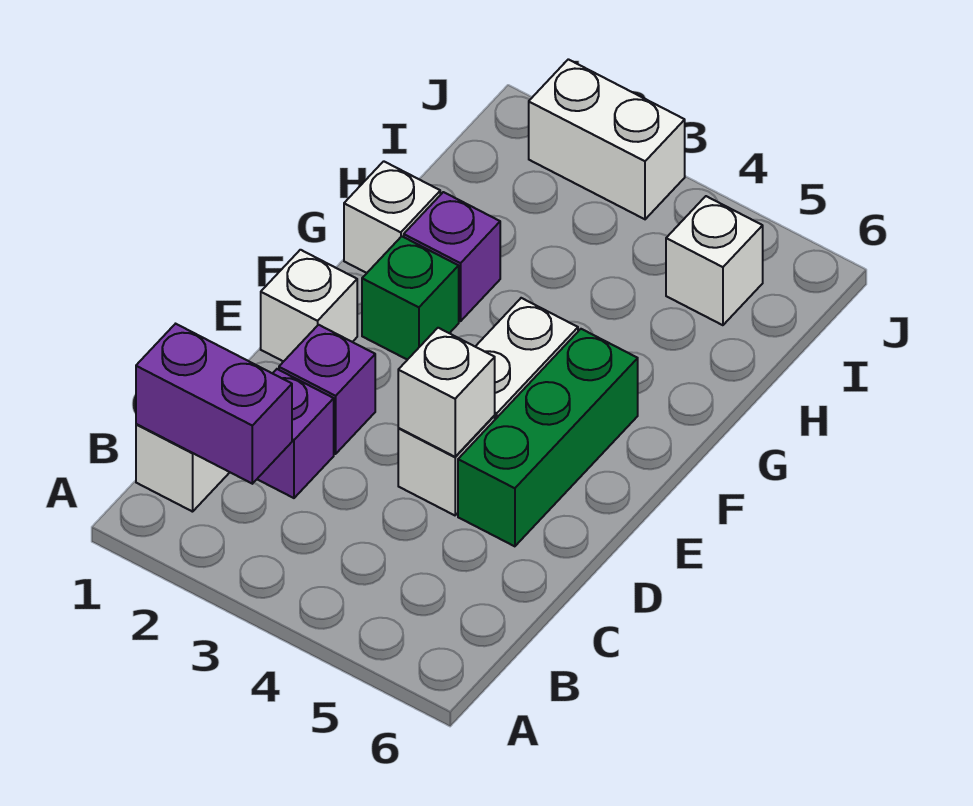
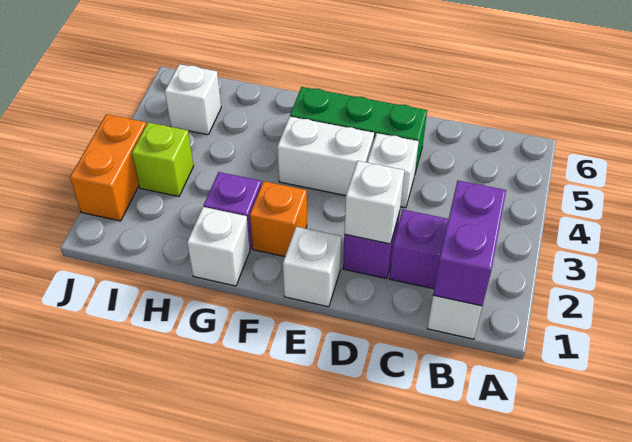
white 1x1 brick [398,328,495,457] -> white 1x1 brick moved to [344,161,404,244]
green 1x1 brick [362,236,459,360] -> orange 1x1 brick [250,181,307,257]
none -> lime 1x1 brick [132,122,194,197]
white 1x2 brick [529,59,685,219] -> orange 1x2 brick [70,114,147,221]

